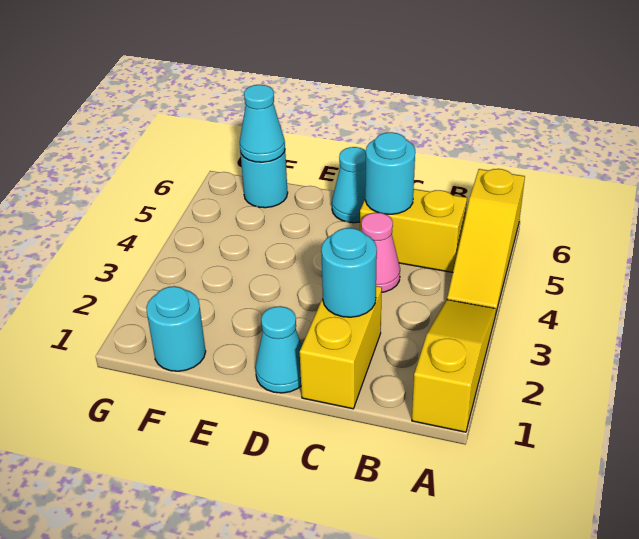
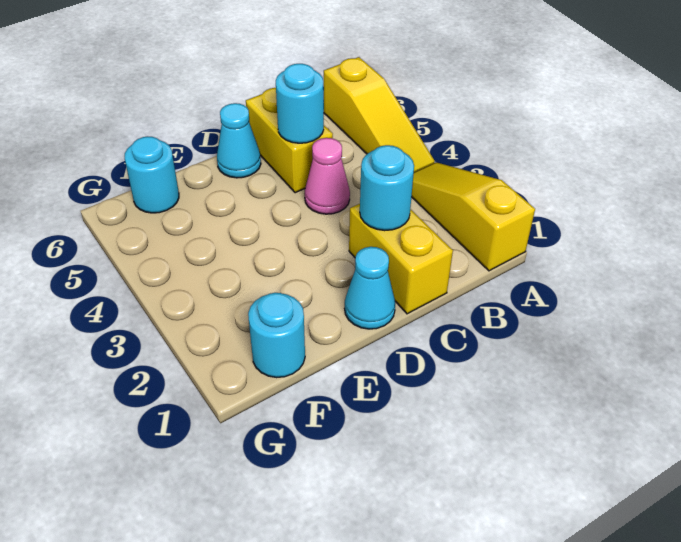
yellow 1x2 brick [360,189,467,272] -> yellow 1x2 brick turned to [246,88,333,193]
cyan 1x1 cone [240,85,285,162] -> none

